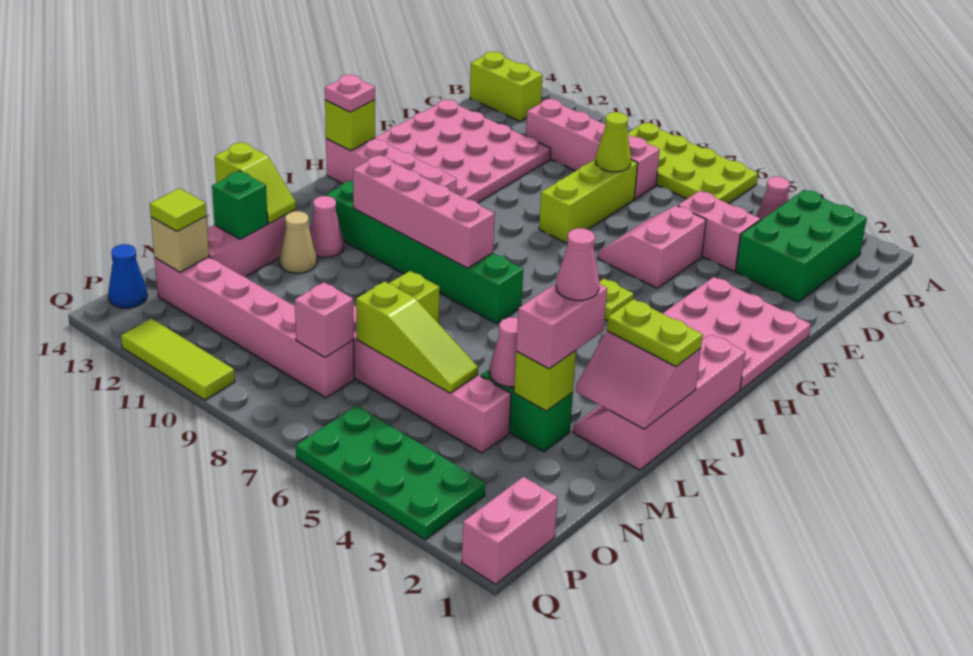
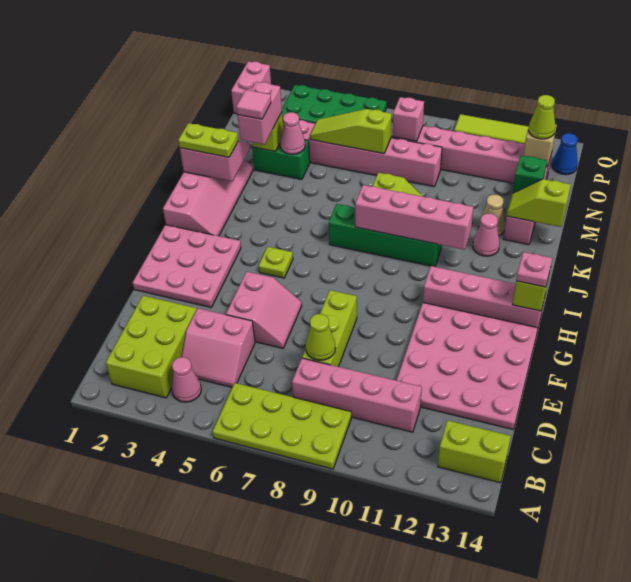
green 2x3 brick [736,190,867,302] -> lime 2x3 brick [106,296,197,398]
green 1x6 brick [326,180,523,323] -> green 1x4 brick [329,204,442,267]
pink 1x1 cone [556,228,599,300] -> pink 1x1 tile [236,90,271,119]
lime 1x1 tile [150,188,206,232] -> lime 1x1 cone [529,95,555,139]

